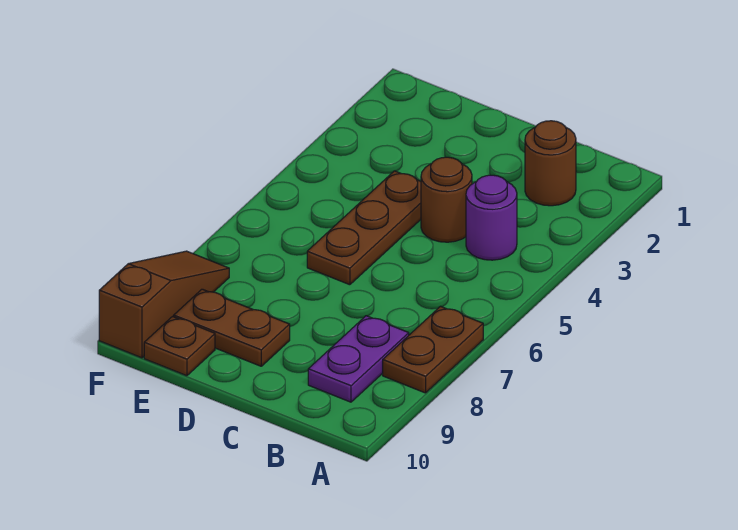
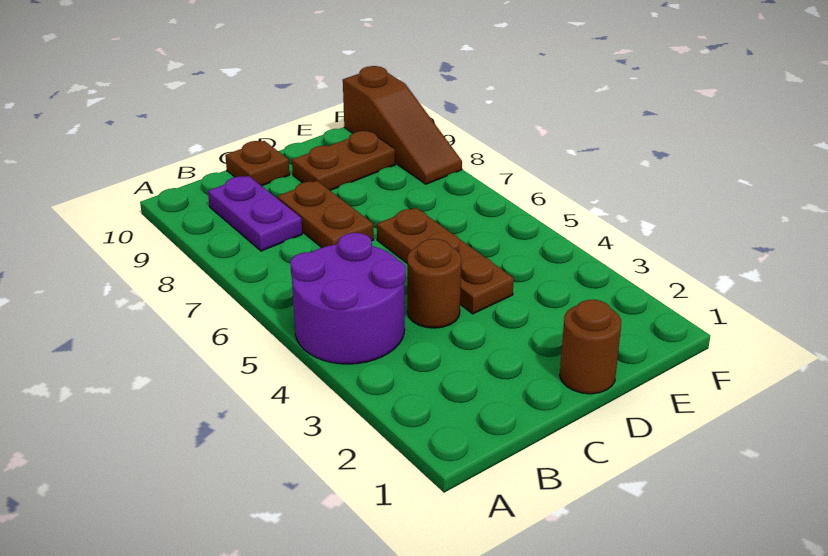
brown 1x2 plate [383,306,483,393] -> brown 1x2 plate moved to [277,181,374,248]
brown 1x1 round brick [525,121,576,206] -> brown 1x1 round brick moved to [560,300,621,394]
purple 1x1 round brick [466,175,517,260] -> purple 2x2 round brick [290,233,406,364]
brown 1x1 plate [144,317,215,376] -> brown 1x1 plate moved to [225,141,290,186]

